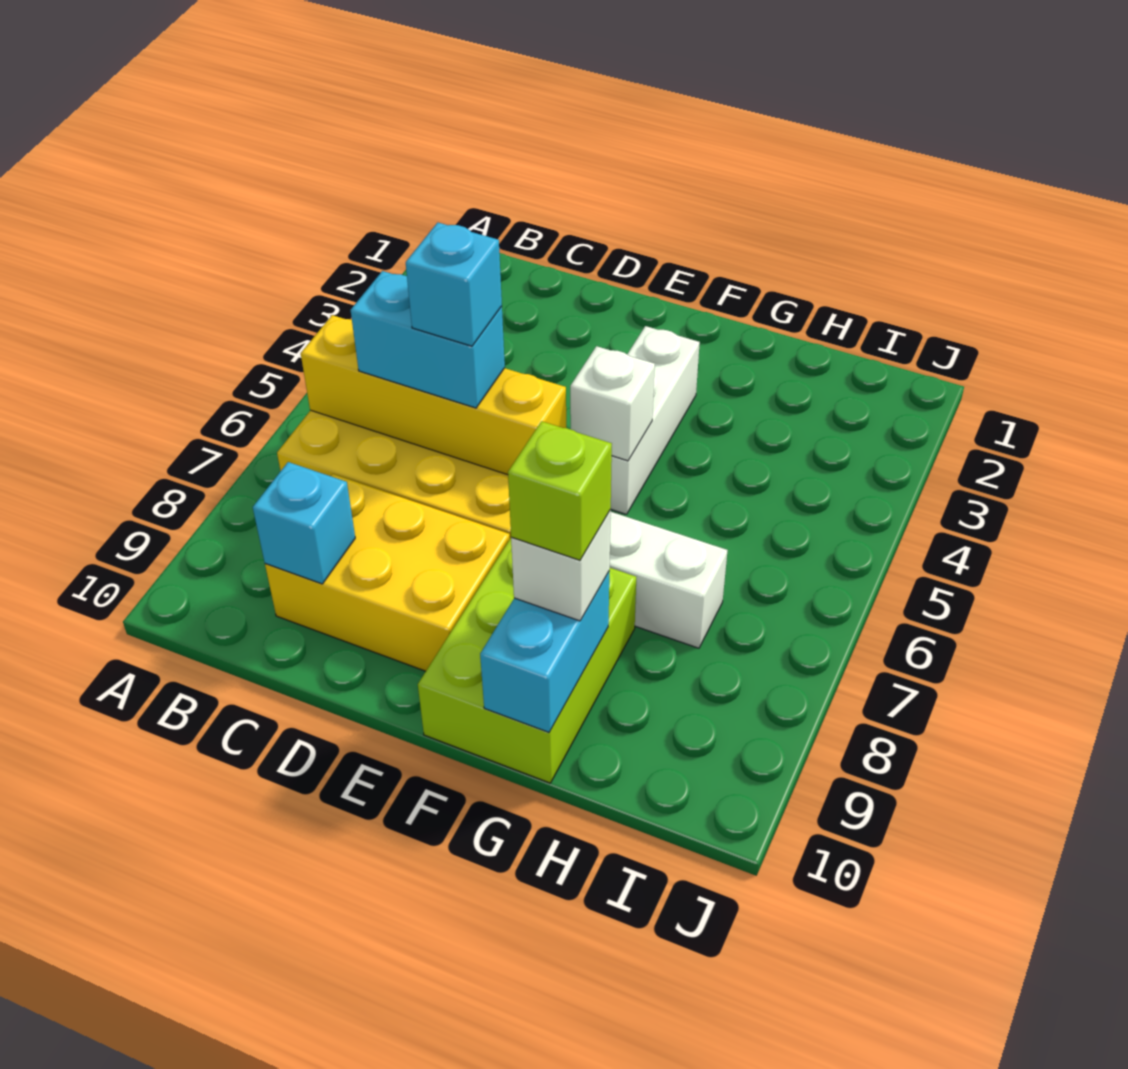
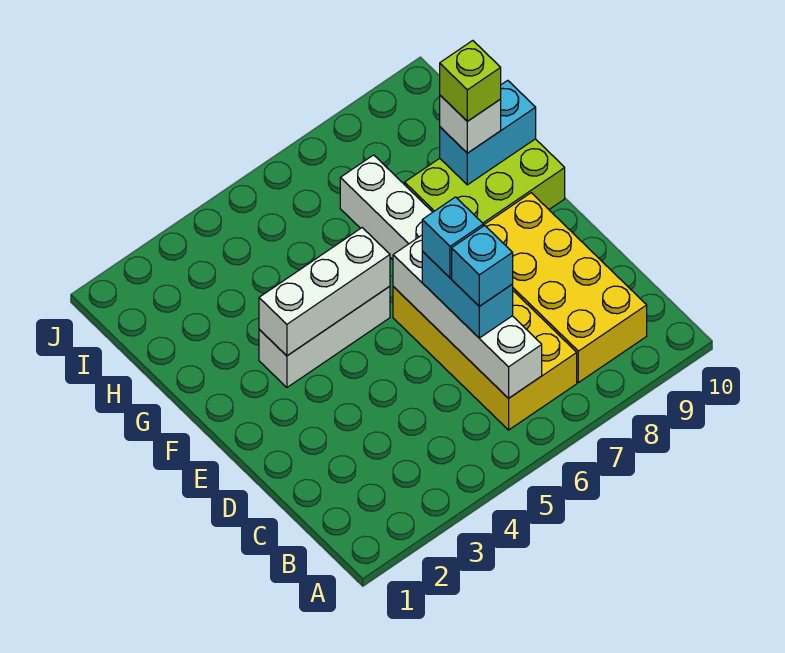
yellow 1x4 brick [301,315,566,475] -> white 1x4 brick [393,235,542,398]
yellow 2x3 brick [265,474,510,671] -> yellow 2x4 brick [483,193,647,383]
cyan 1x1 brick [253,462,355,584] -> cyan 1x1 brick moved to [452,225,513,306]
white 1x1 brick [570,346,655,461] -> white 1x3 brick [259,228,390,356]

